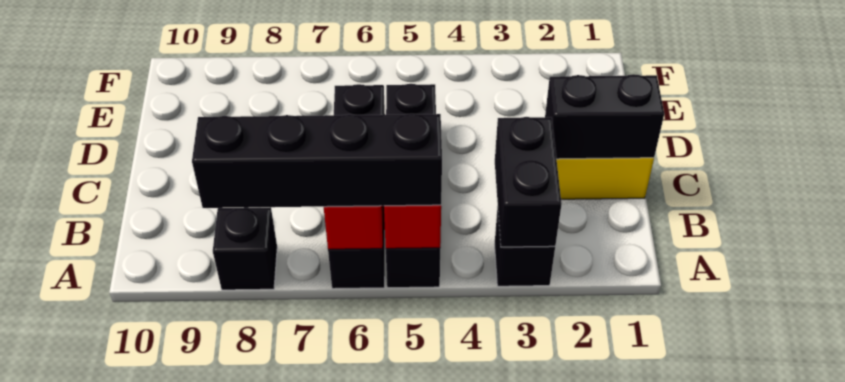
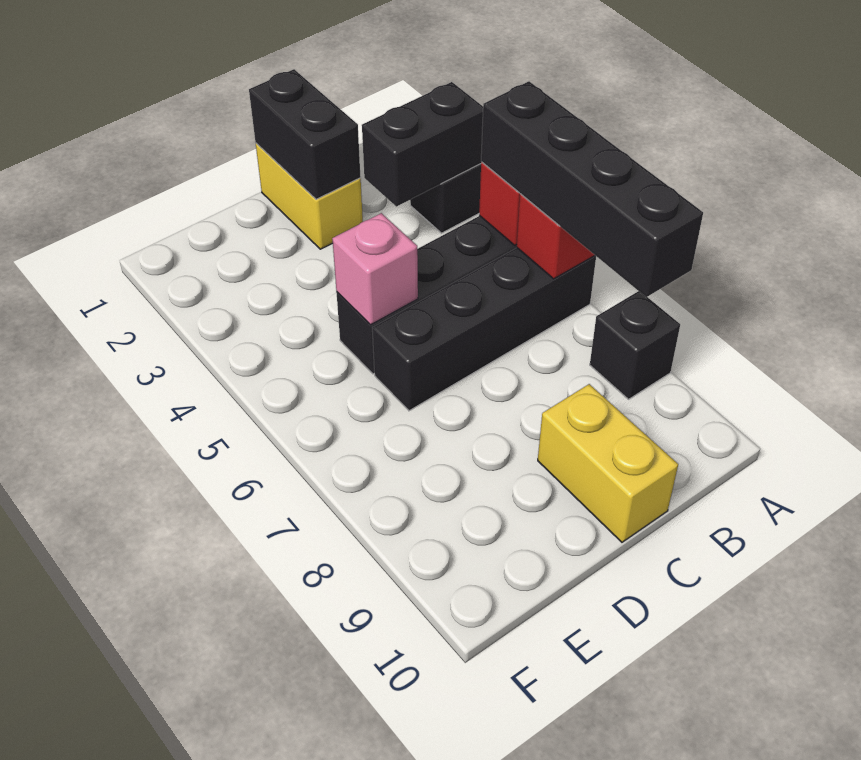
none -> yellow 1x2 brick [538,384,678,542]
none -> pink 1x1 brick [332,213,418,325]

